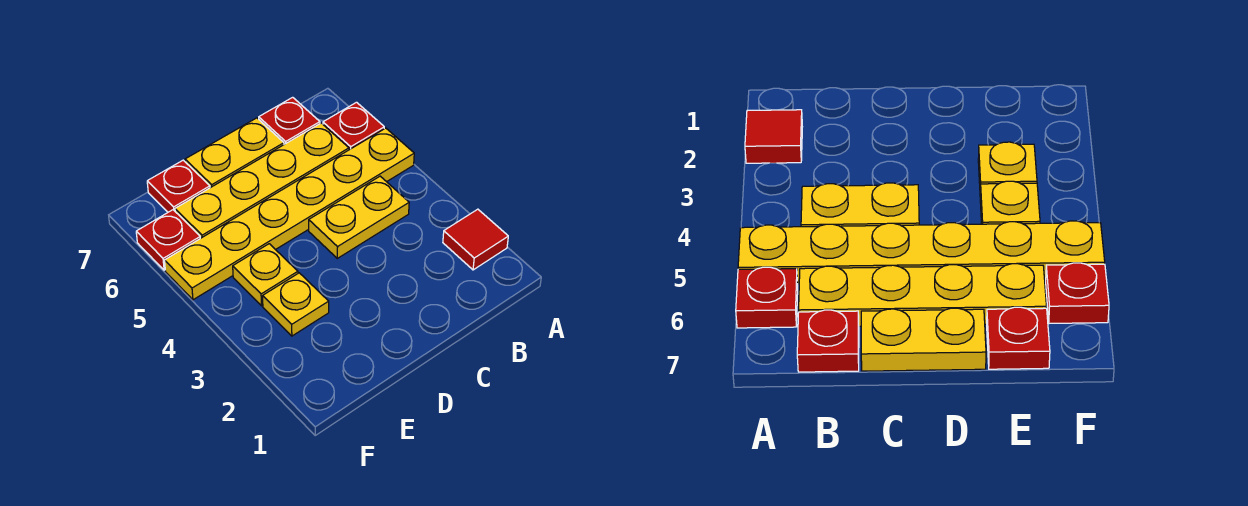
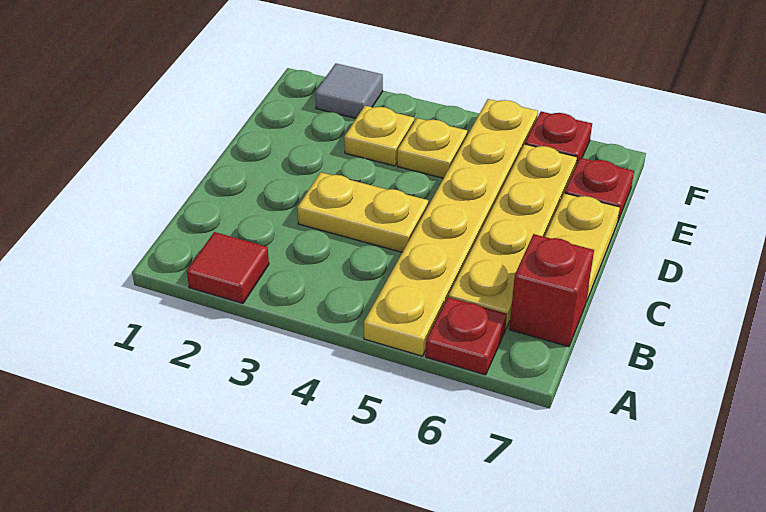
yellow 1x2 plate [309,176,409,258] -> yellow 1x2 plate turned to [297,172,428,252]
red 1x1 plate [259,97,320,144] -> red 1x1 brick [509,234,594,347]
none -> grey 1x1 tile [315,64,383,118]

